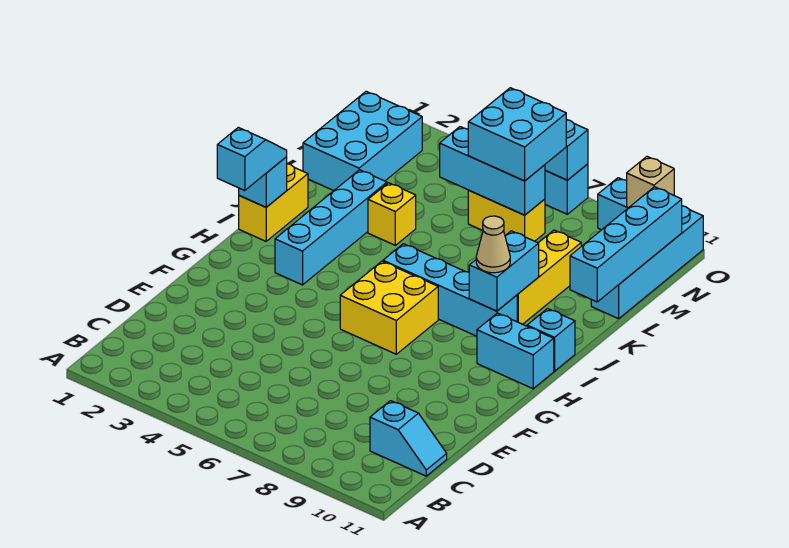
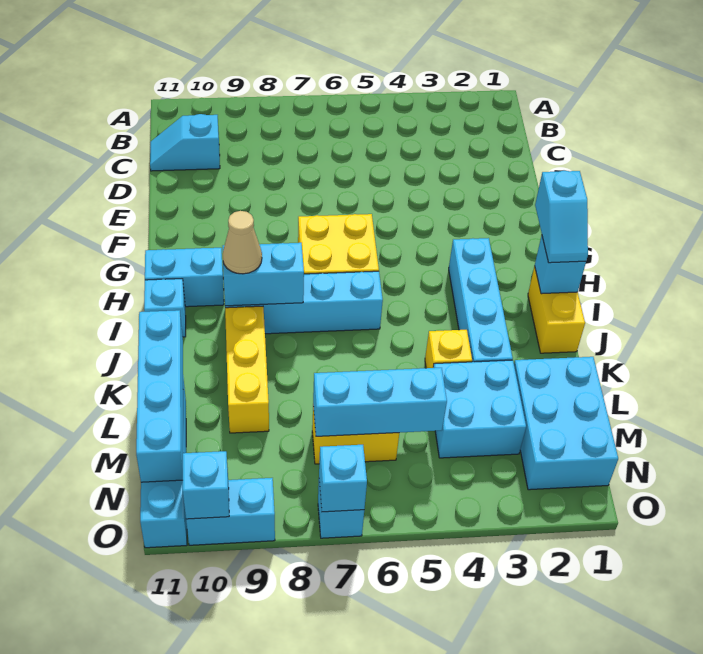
cyan 1x2 brick [469,231,539,311] -> cyan 1x2 brick turned to [223,243,304,306]
cyan 2x2 brick [468,88,566,181] -> cyan 2x2 brick moved to [433,360,526,458]
tan 1x1 brick [627,157,674,208] -> cyan 1x1 brick [183,451,229,519]

